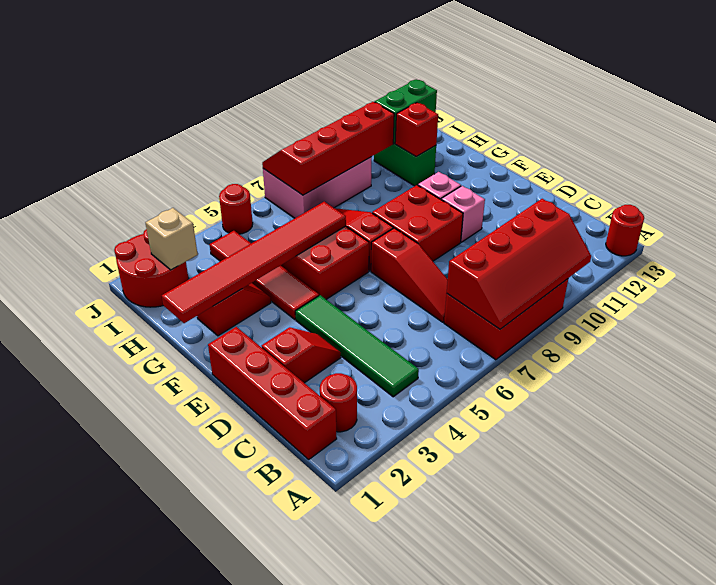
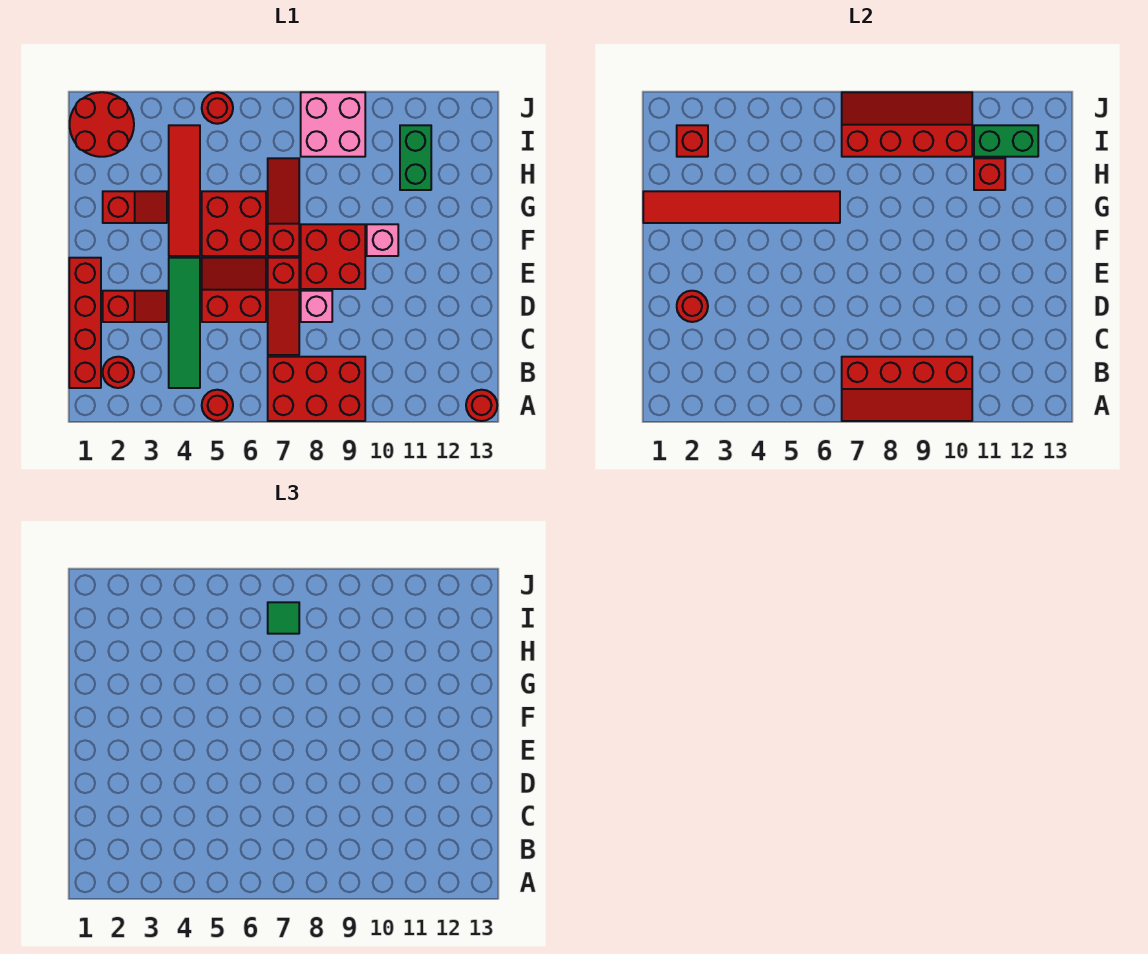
none -> red 1x1 round brick [202,390,233,421]
none -> red 1x1 round brick [677,291,708,322]
none -> red 2x2 slope [202,258,266,322]
pink 1x1 brick [441,186,485,242] -> pink 1x1 brick moved to [301,291,332,322]
tan 1x1 brick [146,208,198,270] -> red 1x1 brick [677,125,708,157]
pink 2x3 brick [263,157,372,218] -> pink 2x2 brick [301,92,365,157]
none -> green 1x1 tile [268,602,299,634]

